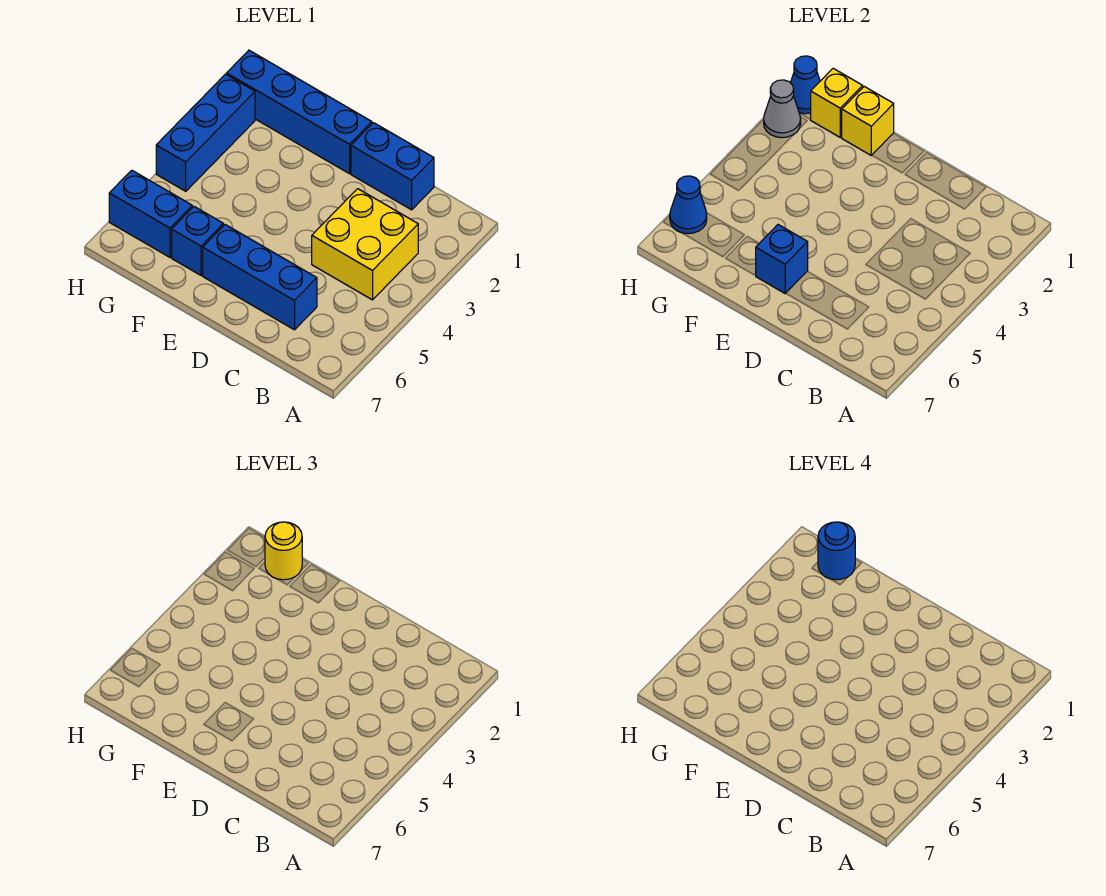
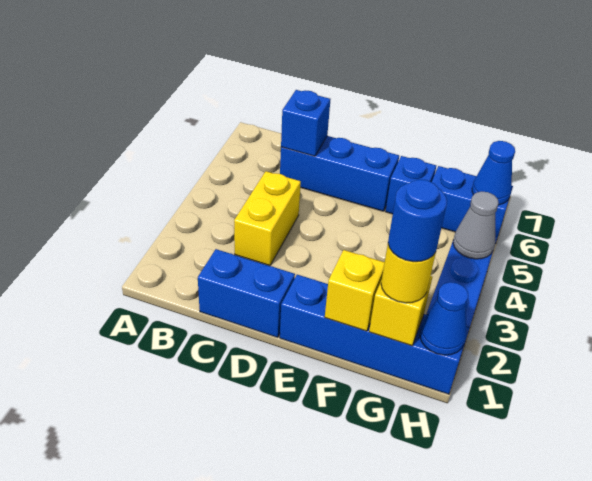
yellow 2x2 brick [312,189,418,300] -> yellow 1x2 brick [234,171,301,266]
blue 1x1 brick [755,225,808,293] -> blue 1x1 brick moved to [281,90,331,156]
grey 1x1 cone [764,80,801,138] -> grey 1x1 cone moved to [453,191,498,259]

